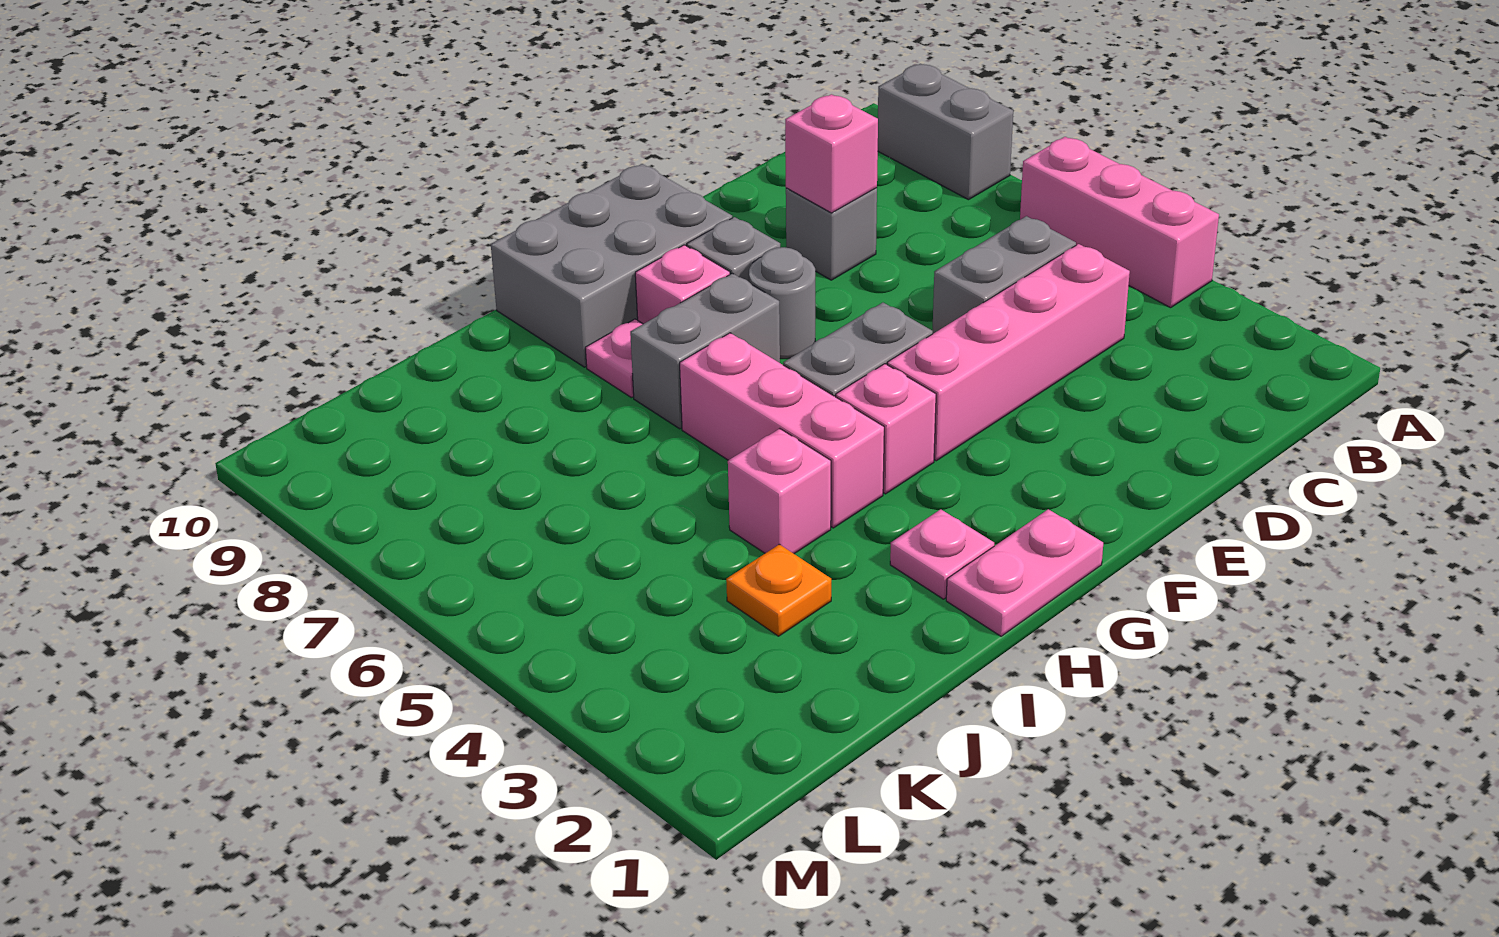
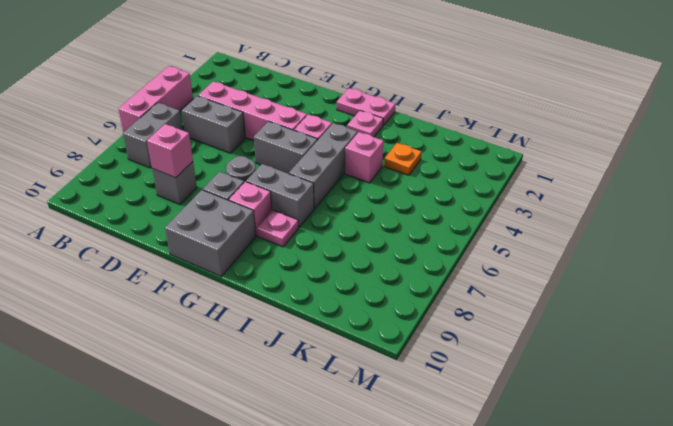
grey 1x2 brick [878,64,1013,200] -> grey 1x2 brick moved to [123,103,182,168]
grey 2x3 brick [491,164,732,367] -> grey 2x2 brick [165,190,256,276]
pink 1x3 brick [680,333,884,528] -> grey 1x3 brick [289,123,357,209]

